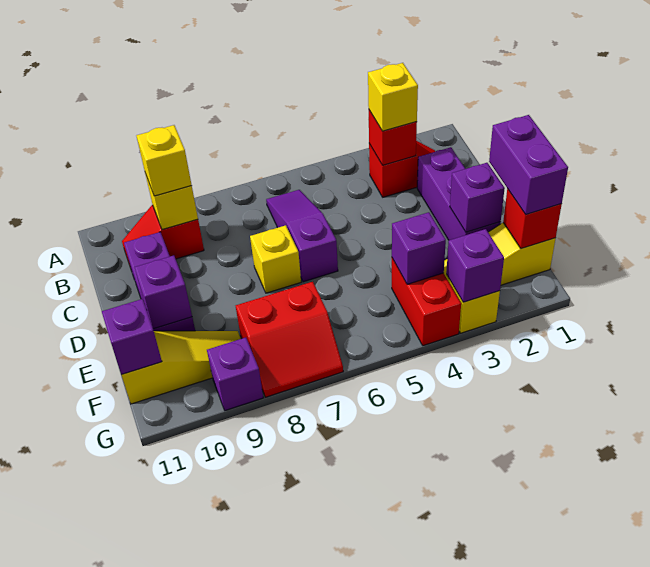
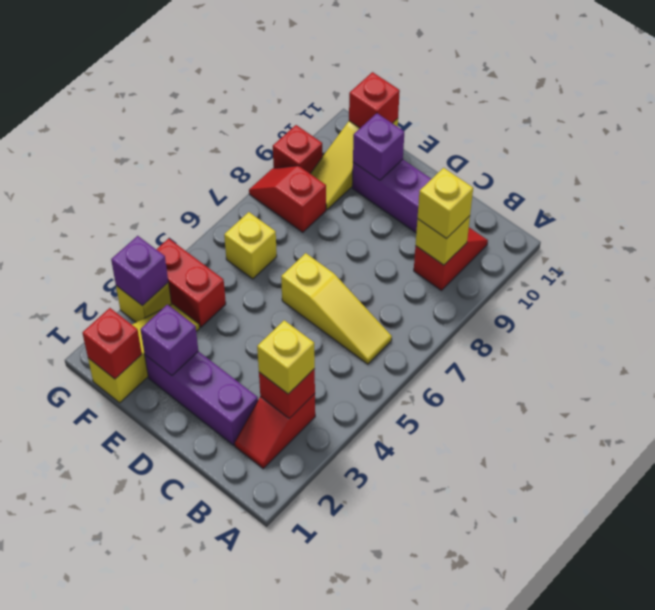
purple 1x3 slope [266,190,338,282] -> yellow 1x3 slope [281,253,392,364]
yellow 1x1 brick [250,225,301,293] -> yellow 1x1 brick moved to [224,212,277,279]
purple 1x2 brick [489,115,568,214] -> none
purple 1x1 brick [392,212,446,284] -> none
red 2x2 slope [236,282,343,397] -> red 1x2 slope [249,166,326,232]
purple 1x1 brick [102,299,162,375] -> red 1x1 brick [349,72,400,128]
purple 1x1 brick [207,338,263,411] -> red 1x1 brick [273,125,322,173]

